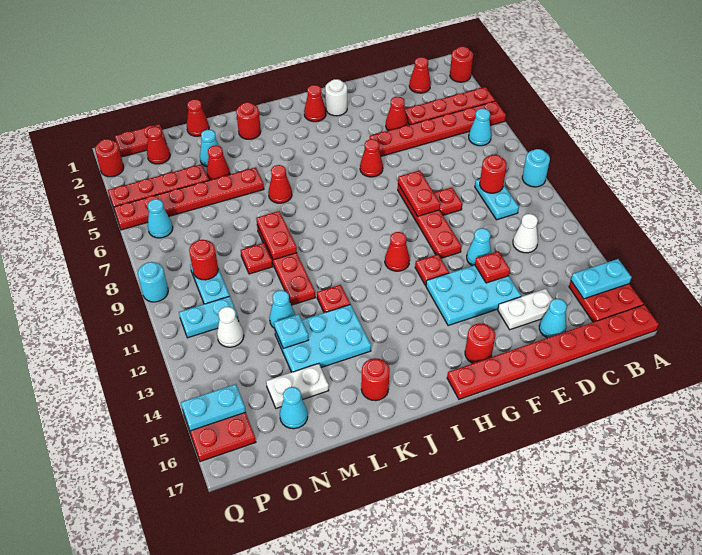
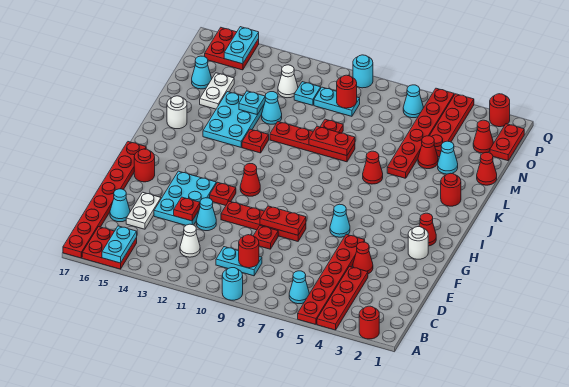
red 1x1 cone [409,57,431,93] -> none
red 1x1 cone [360,139,383,177] -> cyan 1x1 cone [330,204,350,237]
red 1x1 round brick [361,358,390,401] -> white 1x1 round brick [167,96,187,129]
cyan 1x2 plate [179,296,239,338] -> cyan 1x1 plate [294,82,321,105]

